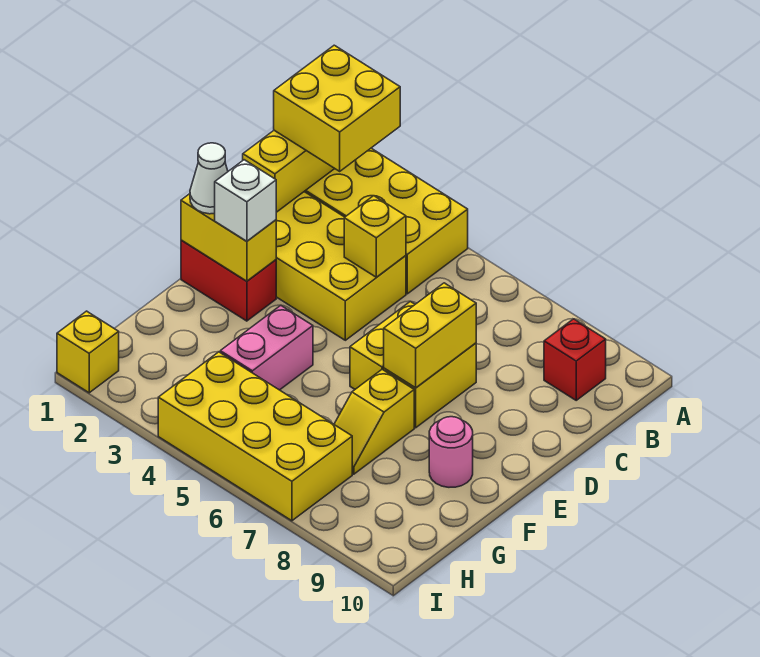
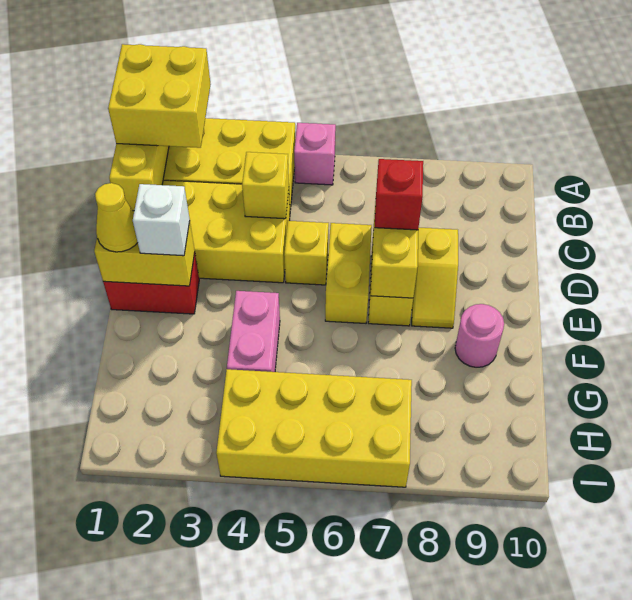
none -> pink 1x1 brick [294,123,336,185]
red 1x1 brick [544,319,606,400] -> red 1x1 brick moved to [375,159,423,230]
white 1x1 cone [190,143,228,214] -> yellow 1x1 cone [95,183,138,252]
yellow 1x2 slope [334,369,414,474] -> yellow 1x2 slope moved to [412,228,458,328]
yellow 1x1 brick [57,311,119,393] -> yellow 1x1 brick moved to [284,221,329,285]

